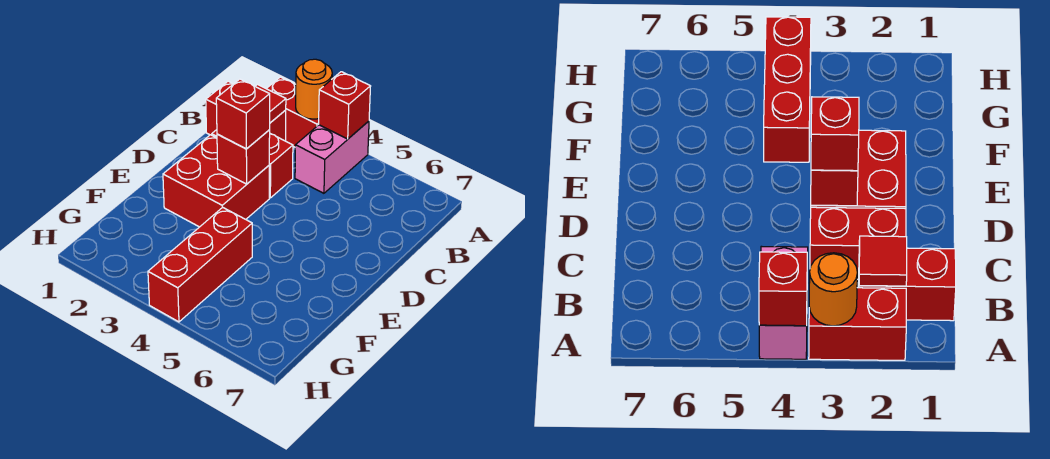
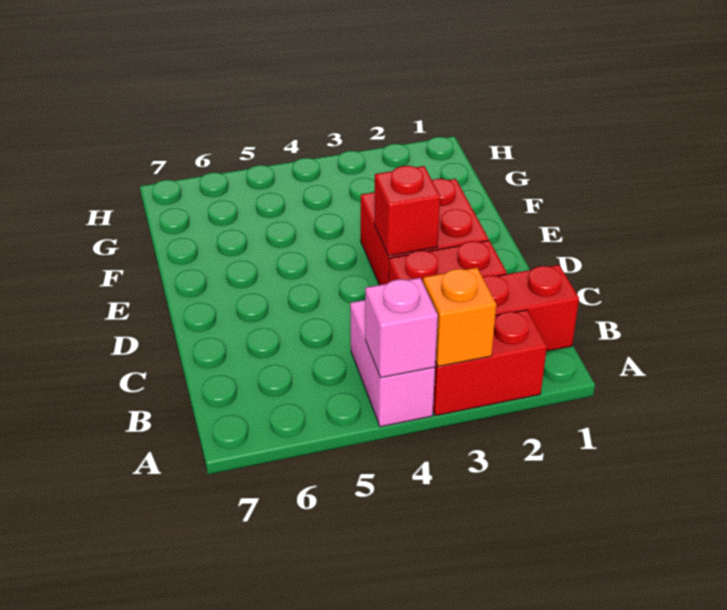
orange 1x1 round brick [296,59,332,119] -> orange 1x1 brick [423,268,496,367]
red 1x1 brick [319,72,371,139] -> pink 1x1 brick [365,278,438,378]
red 1x1 tile [255,85,286,123] -> none
red 1x1 brick [216,79,270,149] -> none
red 1x3 brick [148,207,252,322] -> none

